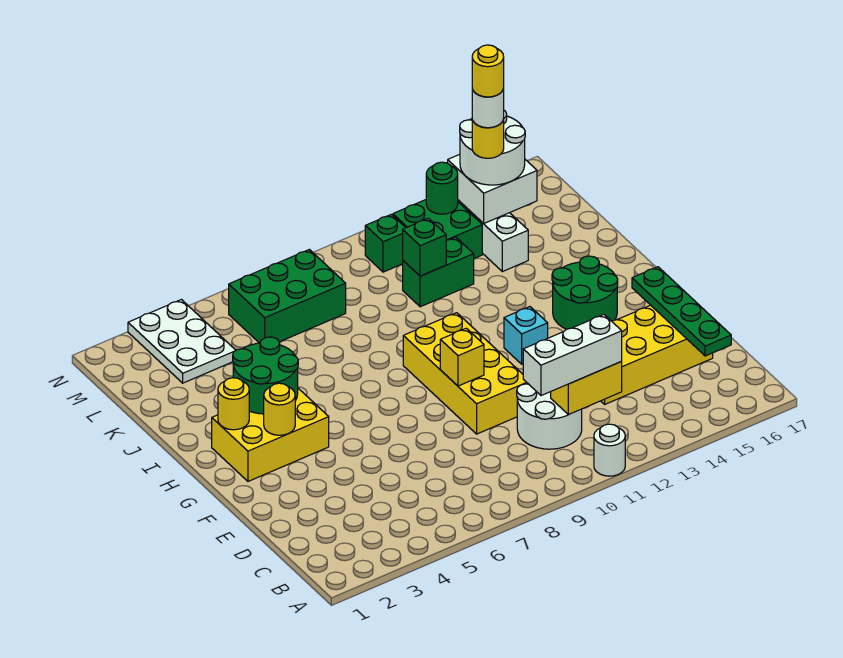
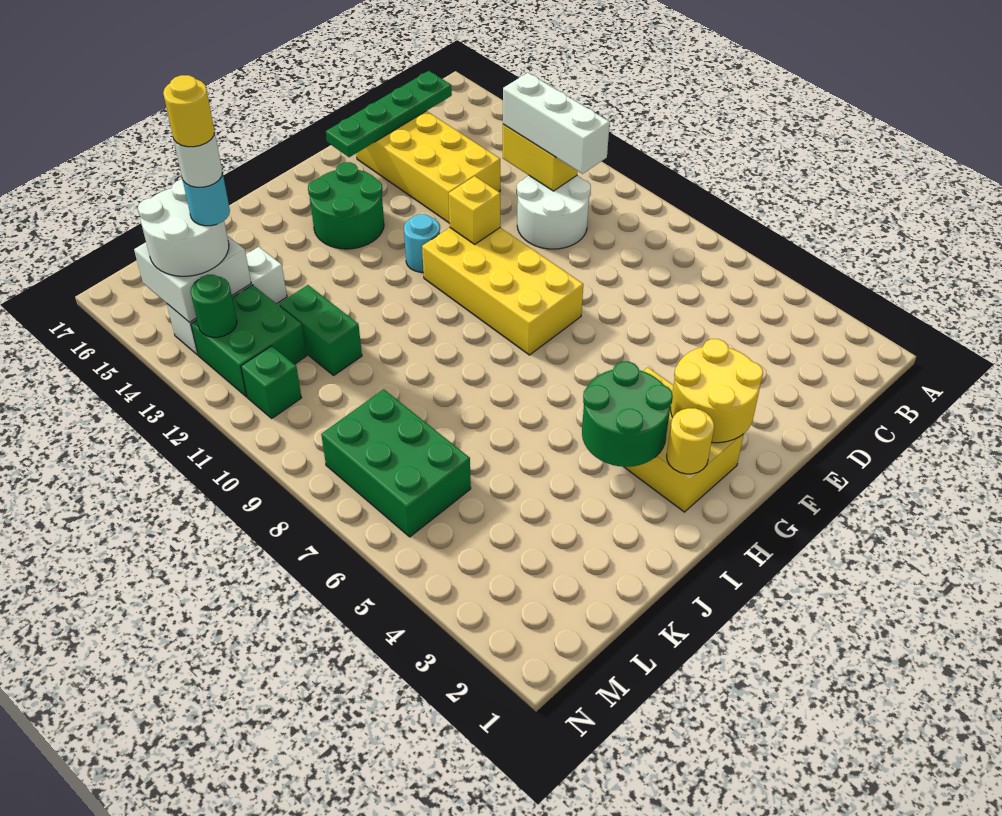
white 1x1 round brick [594,424,625,476] -> none
yellow 2x4 brick [403,313,528,434] -> yellow 2x4 brick turned to [422,228,583,355]
yellow 1x1 brick [440,328,484,386] -> yellow 1x1 brick moved to [448,176,500,244]
yellow 1x1 round brick [264,383,295,435] -> yellow 2x2 round brick [671,339,763,443]
cyan 1x1 brick [504,307,548,364] -> cyan 1x1 round brick [404,214,440,272]
green 1x1 brick [403,218,446,276] -> none
white 2x3 plate [128,300,236,383] -> none
yellow 1x1 round brick [472,119,504,158] -> cyan 1x1 round brick [183,173,230,226]

